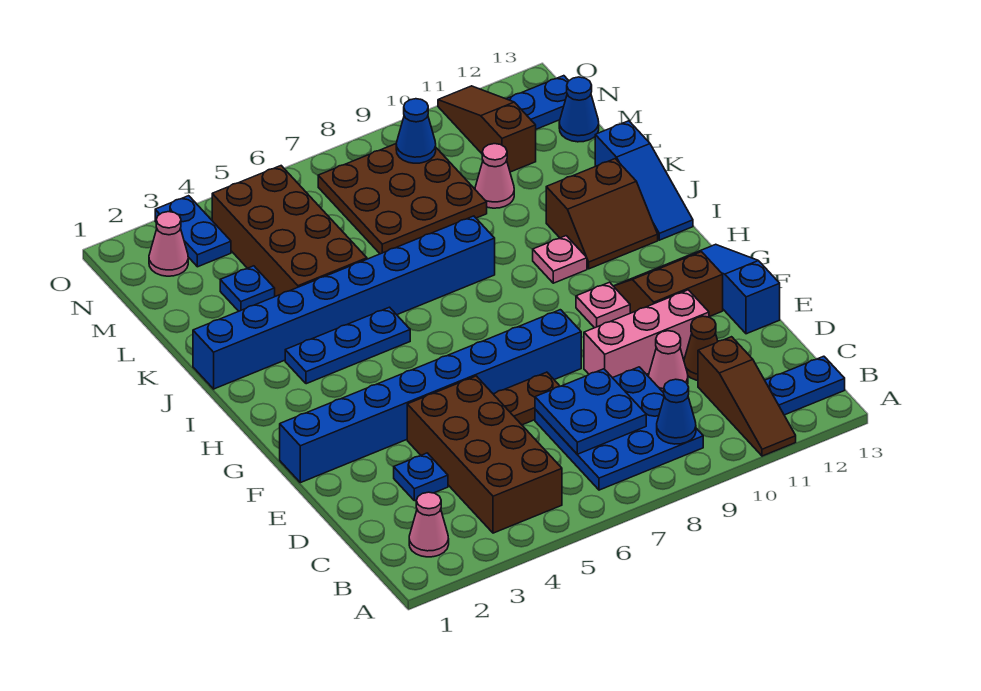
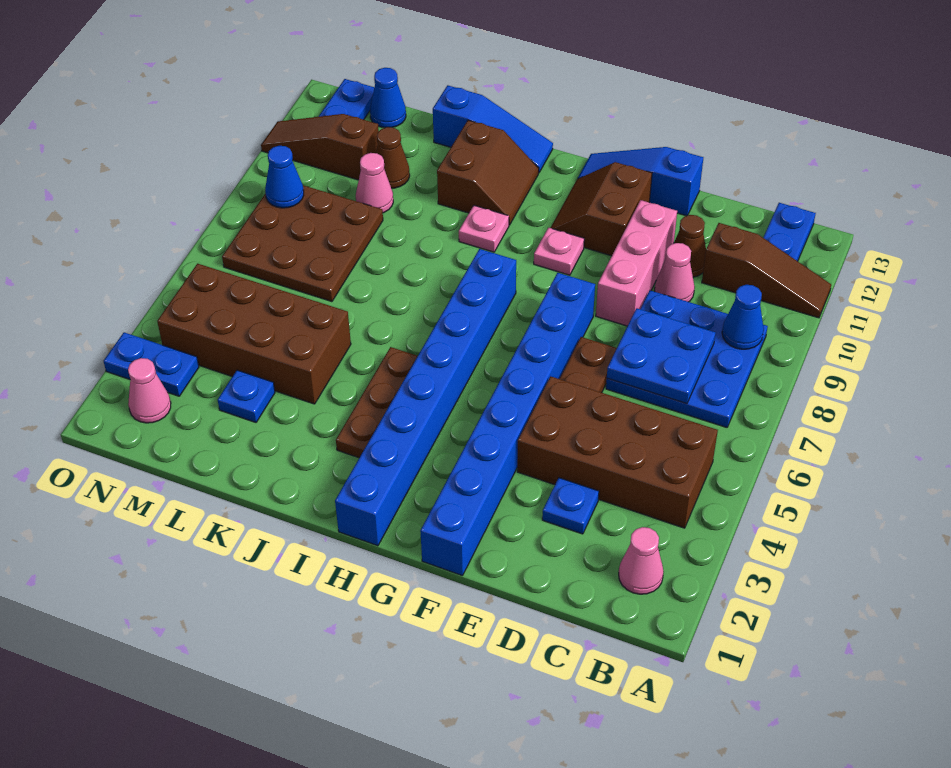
blue 1x3 plate [285,307,410,384] -> brown 1x3 plate [336,347,418,458]
blue 1x8 brick [193,216,495,389] -> blue 1x8 brick moved to [335,249,516,546]
none -> brown 1x1 cone [376,127,410,188]

